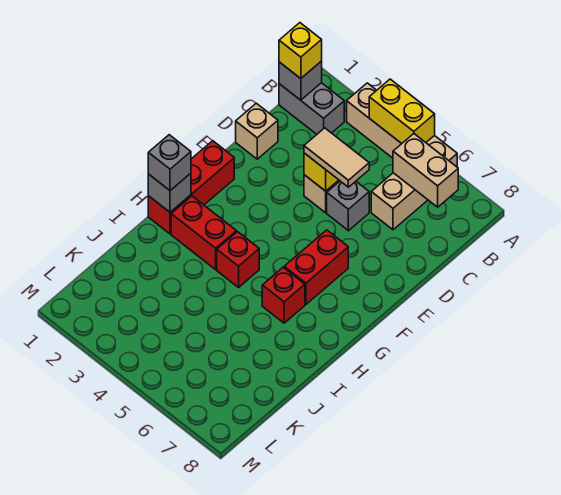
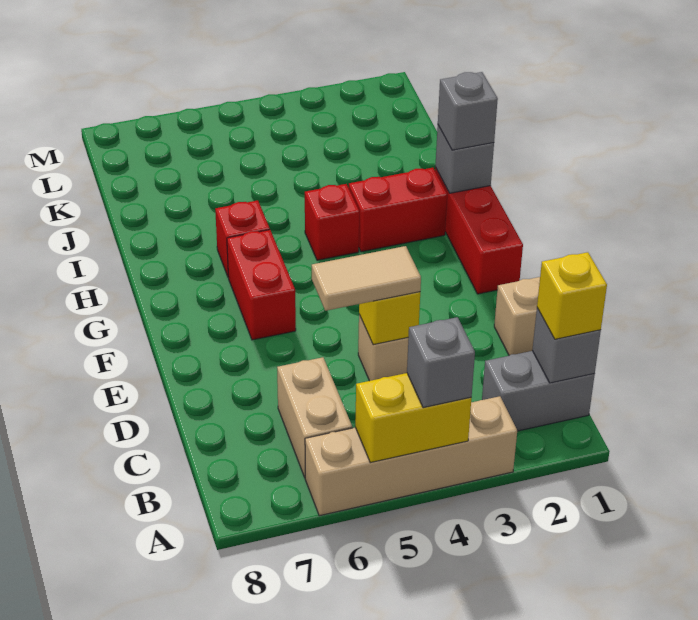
tan 1x2 brick [393,134,458,207] -> none
grey 1x1 brick [327,181,369,231] -> grey 1x1 brick moved to [407,317,475,408]

